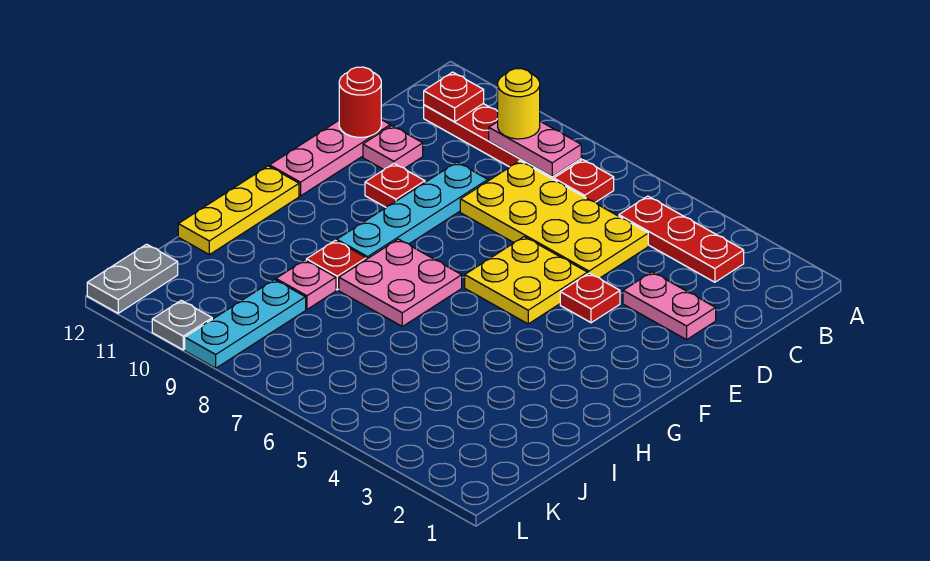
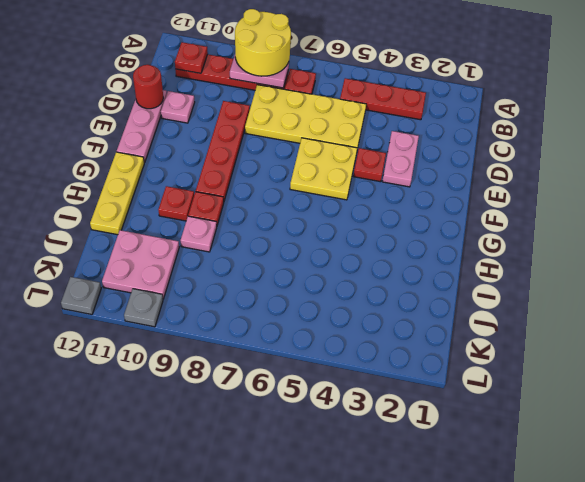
yellow 1x1 round brick [498,69,540,139] -> yellow 2x2 round brick [235,9,291,76]
pink 1x2 plate [623,272,716,340] -> pink 1x2 plate turned to [382,131,419,187]
cyan 1x4 plate [337,162,488,259] -> red 1x4 plate [196,101,250,201]
red 1x1 plate [365,164,425,207] -> red 1x1 plate moved to [158,186,194,221]
pink 2x2 plate [339,239,462,326] -> pink 2x2 plate moved to [102,230,179,299]
cyan 1x3 plate [185,280,306,368] -> none
grey 1x2 plate [87,244,178,313] -> grey 1x1 plate [61,277,101,314]

